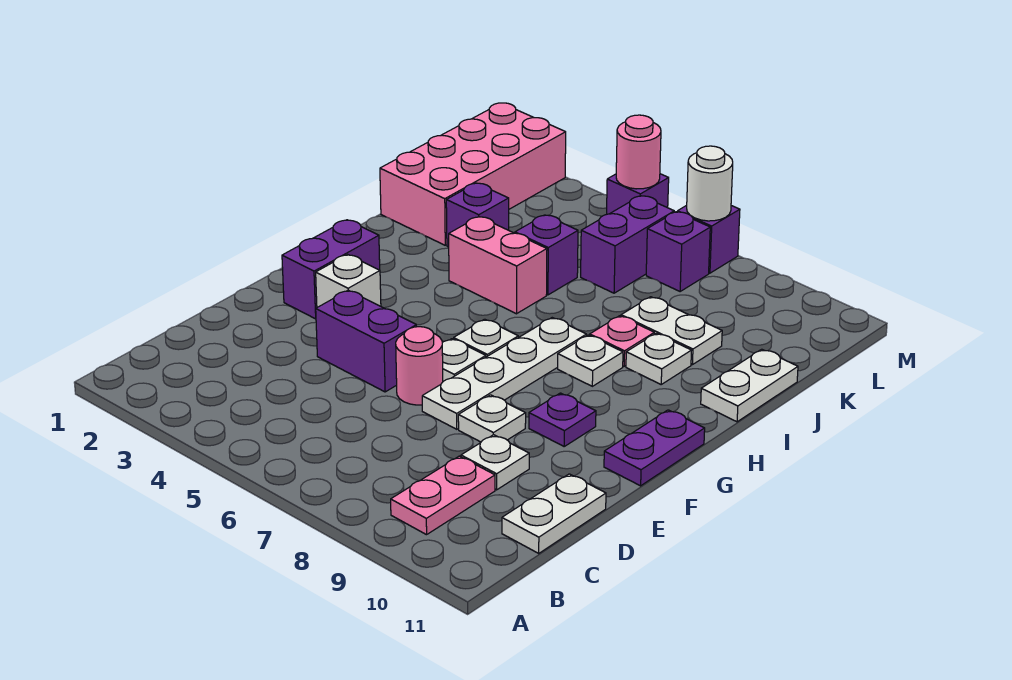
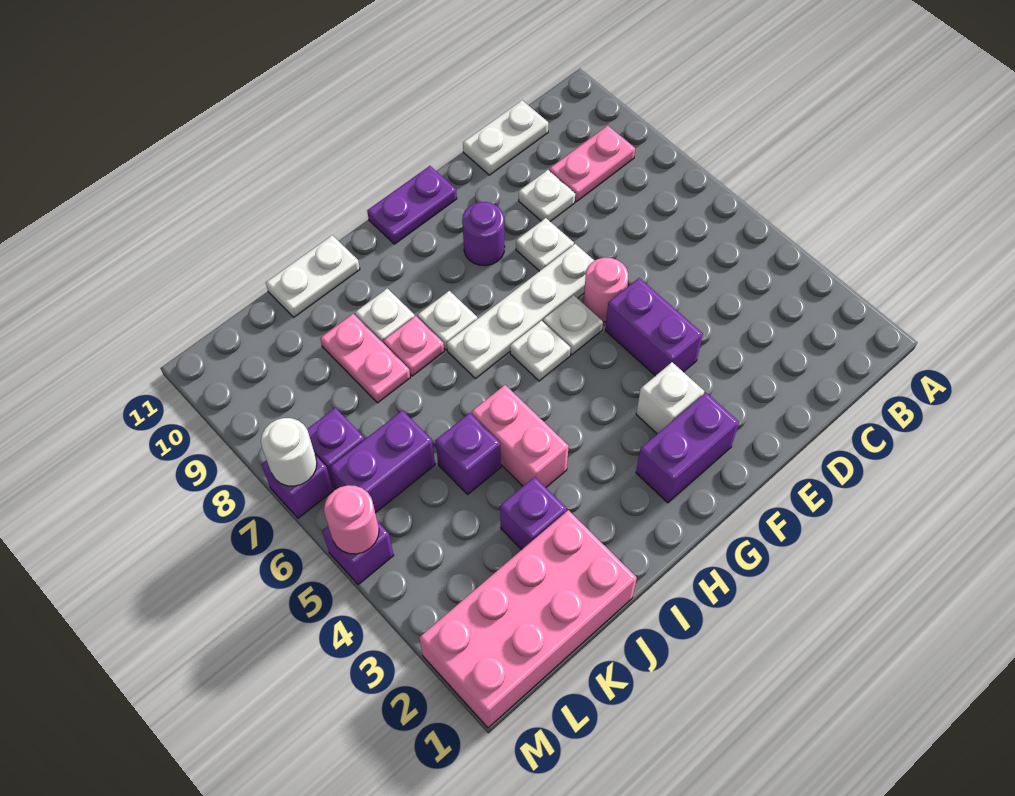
purple 1x1 plate [529,393,596,446] -> purple 1x1 round brick [462,202,505,266]
white 1x2 plate [621,297,722,365] -> pink 1x2 plate [320,314,410,403]

